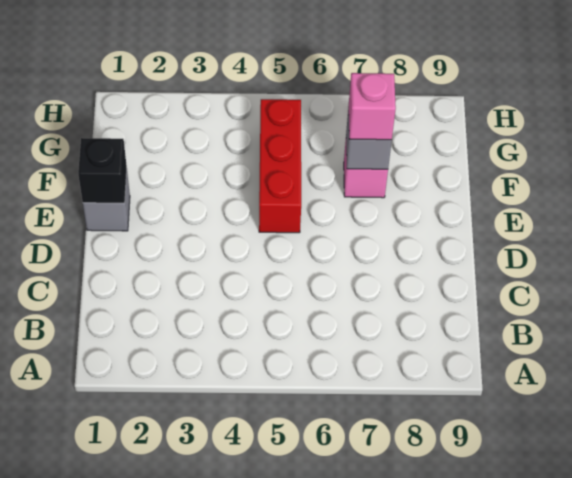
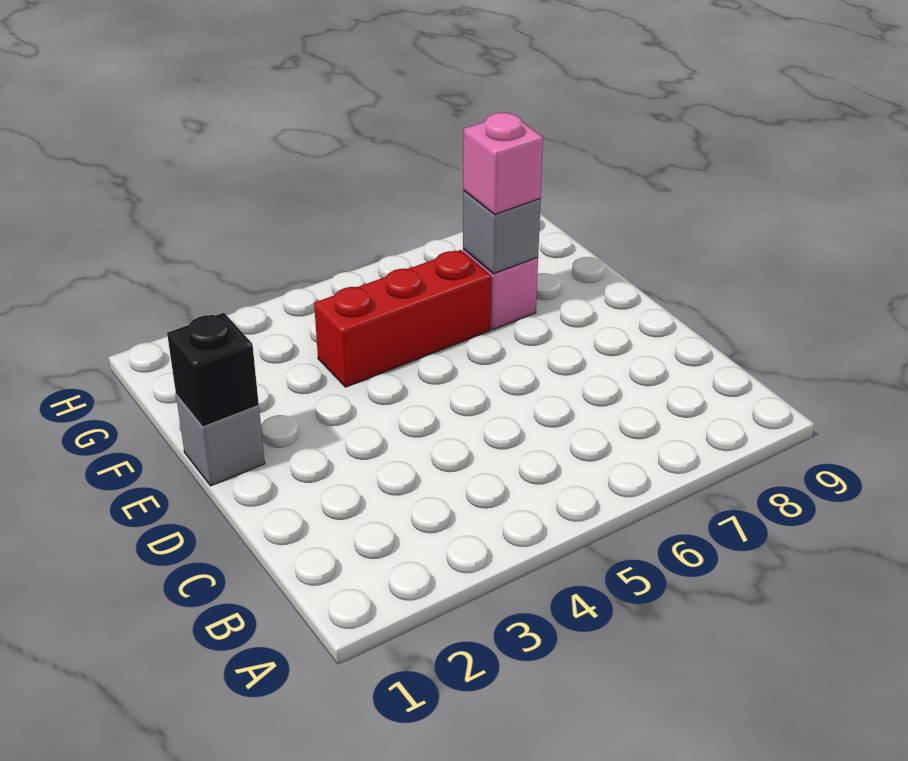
red 1x3 brick [259,99,301,233] -> red 1x3 brick turned to [314,250,491,387]

